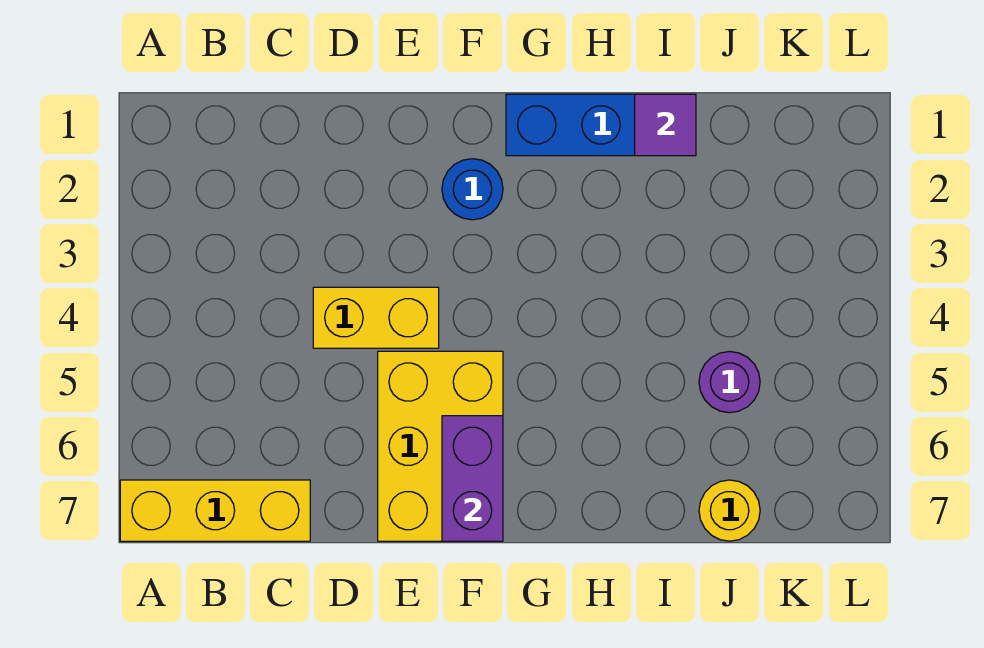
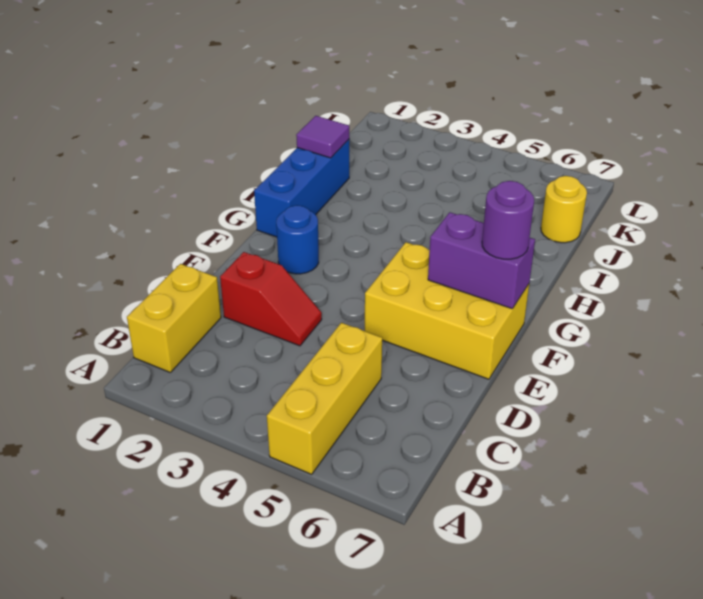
yellow 1x3 brick [120,480,310,541] -> yellow 1x3 brick moved to [267,323,382,474]
none -> red 1x2 slope [220,252,322,346]
yellow 1x2 brick [313,287,439,348] -> yellow 1x2 brick moved to [127,264,221,372]
purple 1x1 round brick [699,352,760,413] -> purple 1x1 round brick moved to [482,181,534,259]

